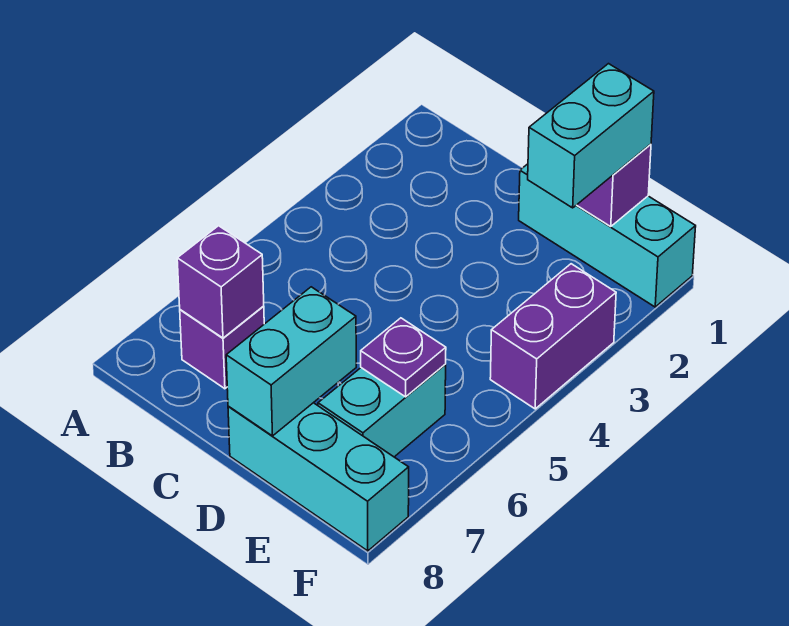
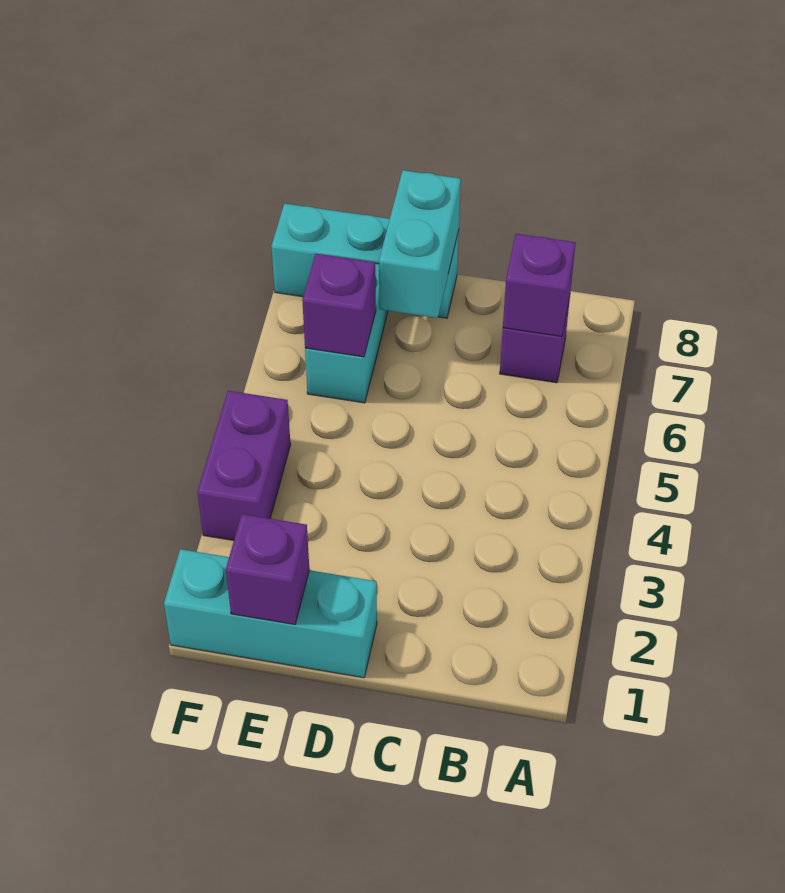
cyan 1x2 brick [528,64,654,208] -> none
purple 1x1 plate [361,318,446,397] -> purple 1x1 brick [302,254,376,357]

